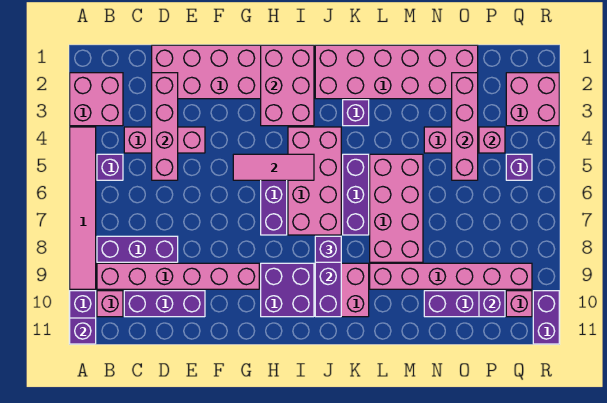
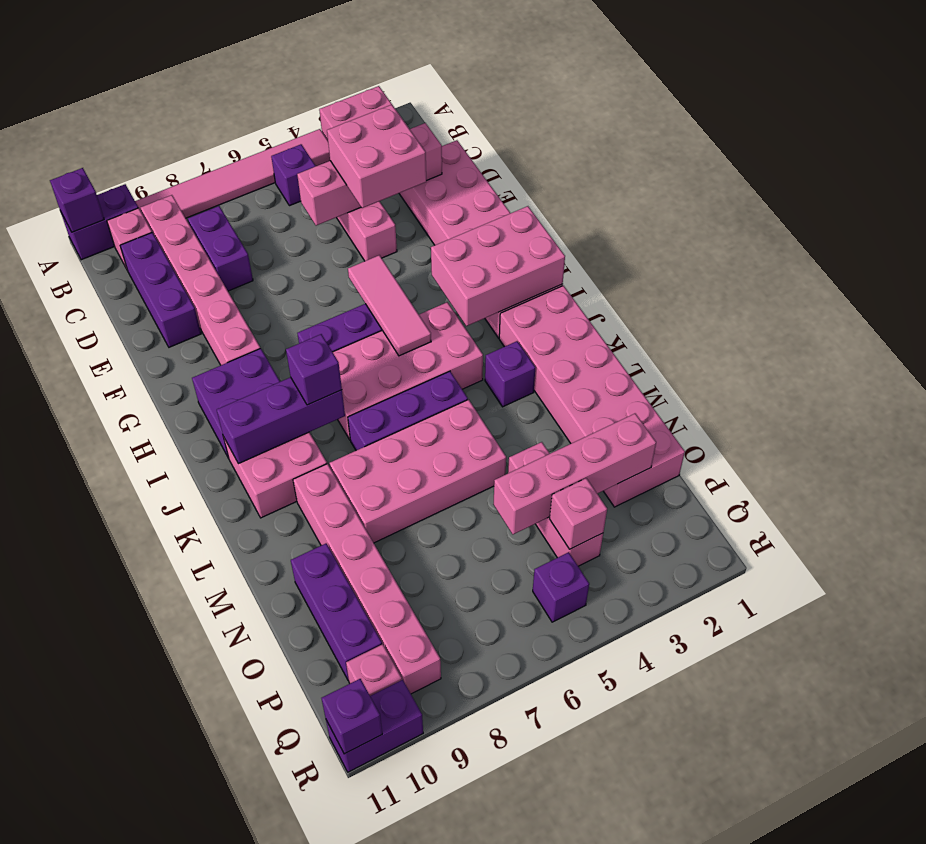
purple 1x3 brick [97,236,178,262] -> purple 1x2 brick [188,206,253,291]
purple 1x1 brick [479,291,505,317] -> purple 1x1 brick moved to [321,679,382,754]
pink 2x2 brick [506,73,559,126] -> pink 2x2 brick moved to [327,105,426,208]

